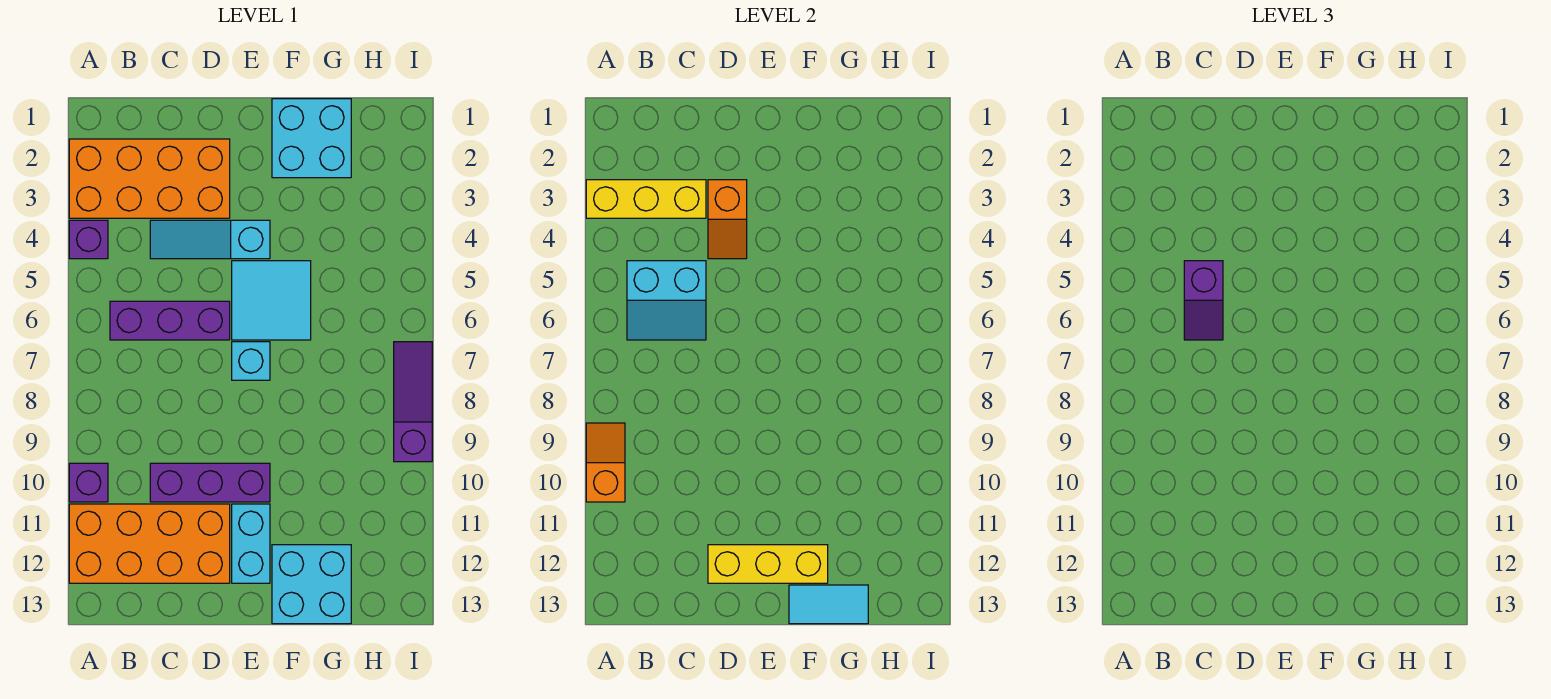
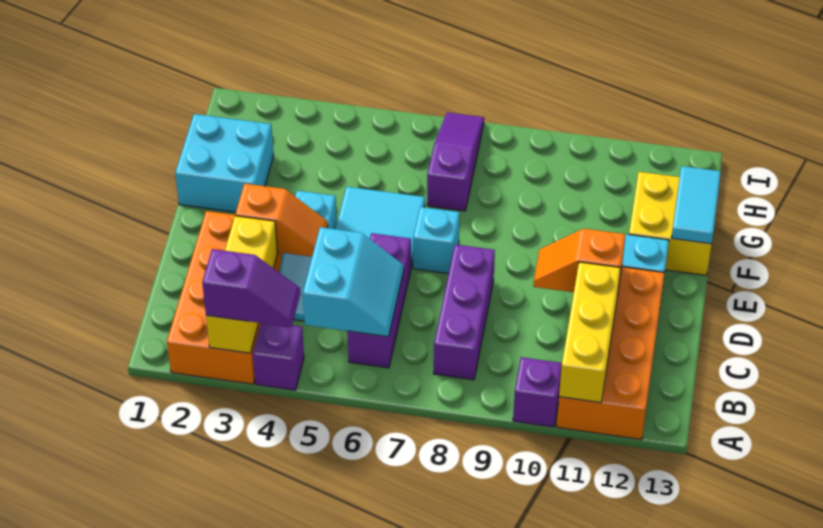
orange 1x2 slope [586,423,625,502] -> orange 1x2 slope moved to [533,229,626,292]
purple 1x2 slope [1184,261,1223,340] -> purple 1x2 slope moved to [202,249,300,327]
purple 1x3 brick [150,463,270,502] -> purple 1x3 brick moved to [434,245,495,380]
yellow 1x3 brick [708,545,828,583] -> yellow 1x3 brick moved to [559,262,620,403]
cyan 2x2 brick [272,545,351,624] -> yellow 2x2 brick [629,172,712,275]
purple 1x3 slope [394,342,432,462] -> purple 1x3 slope turned to [427,112,484,211]

